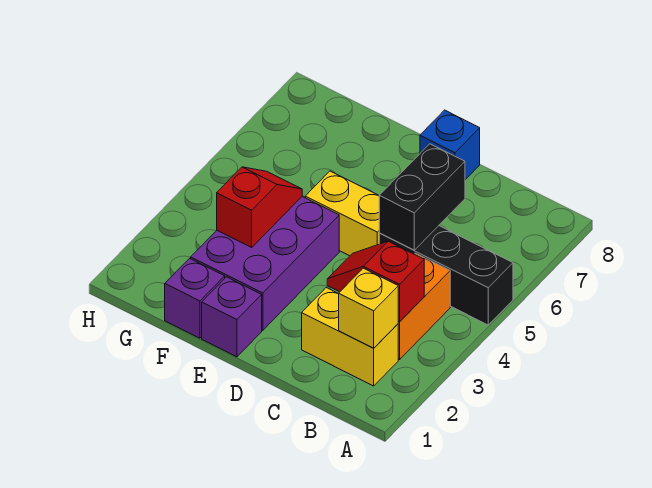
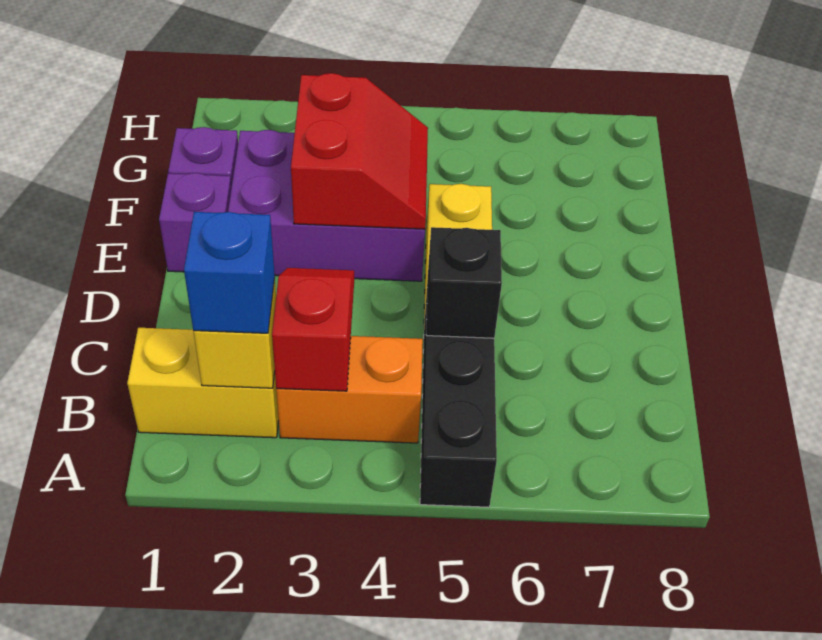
yellow 1x2 brick [302,288,398,386] -> yellow 1x2 brick turned to [127,328,279,438]
black 1x2 brick [379,144,465,250] -> black 1x1 brick [426,227,502,338]
blue 1x1 brick [420,110,480,180] -> blue 1x1 brick moved to [184,212,275,333]
red 1x2 slope [217,167,302,247] -> red 2x2 slope [291,73,428,229]

